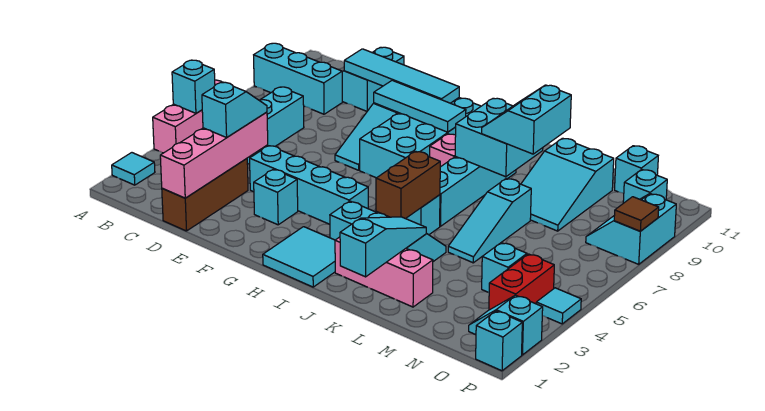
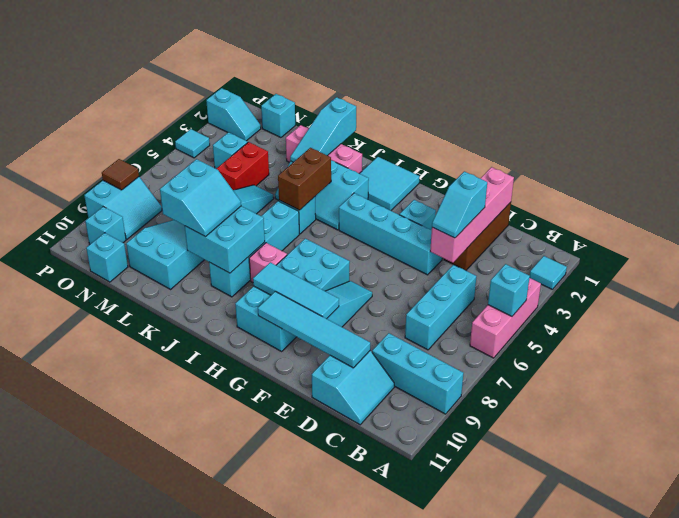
red 1x2 brick [489,254,554,310] -> red 1x2 brick moved to [216,142,269,190]
cyan 1x1 brick [476,311,522,371] -> cyan 1x1 brick moved to [261,94,296,137]

